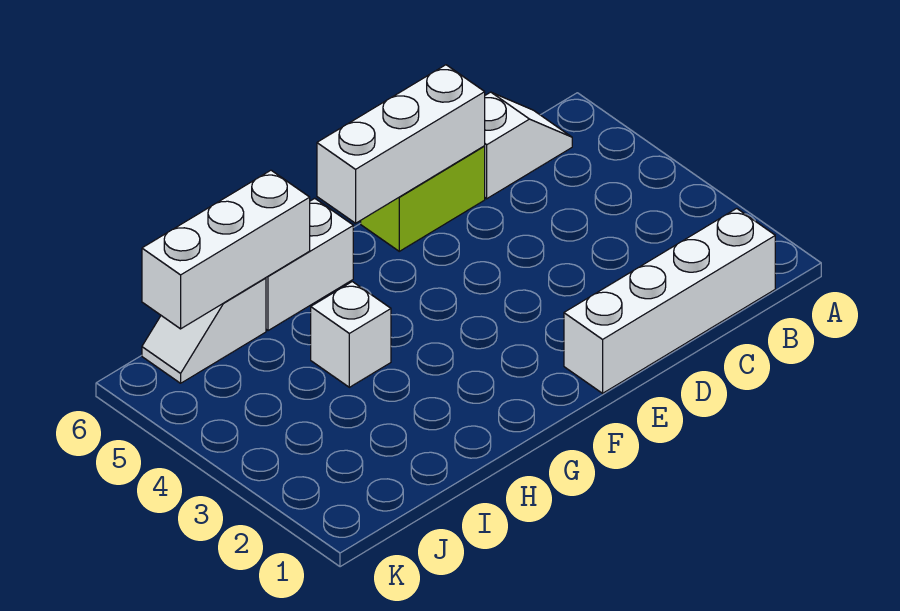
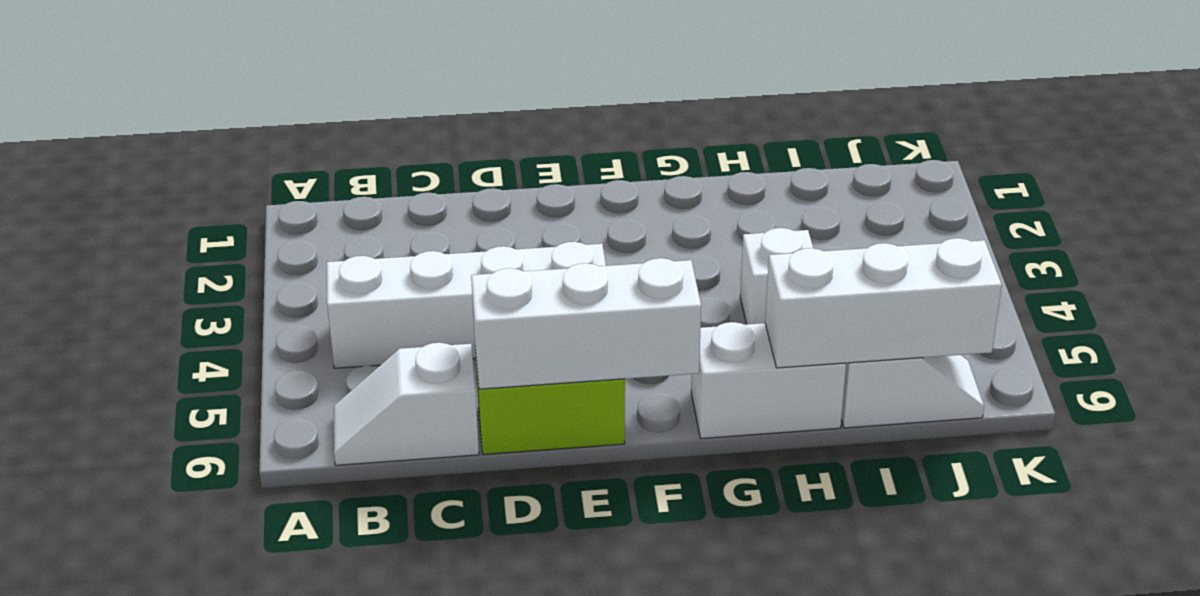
white 1x4 brick [564,208,775,393] -> white 1x4 brick moved to [327,242,606,368]

